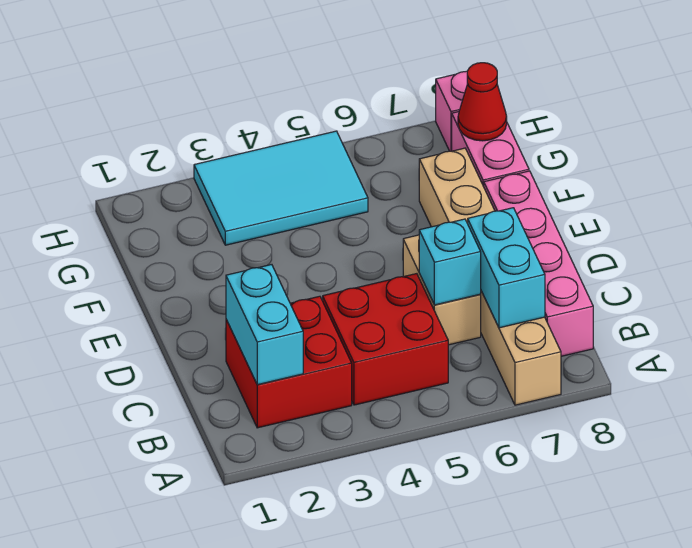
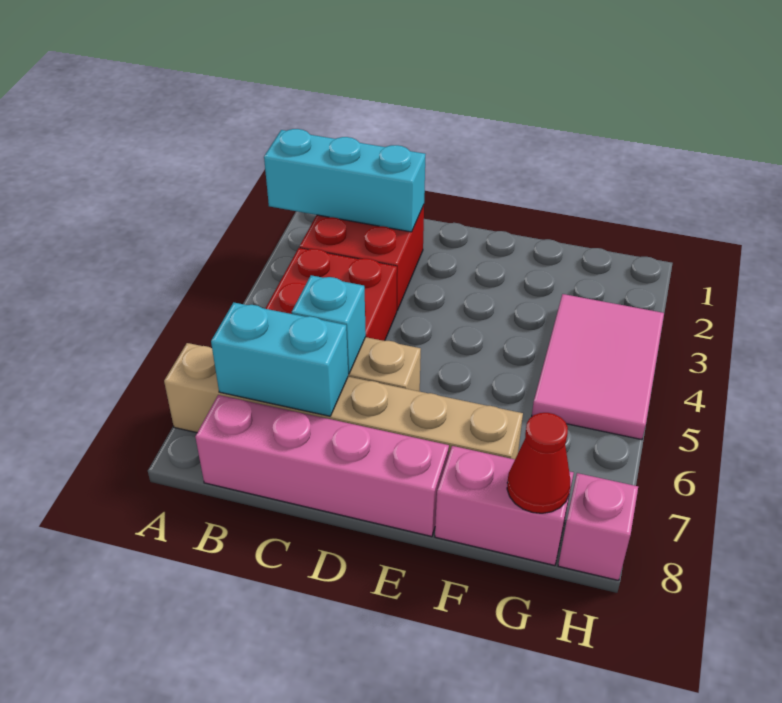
cyan 1x2 brick [226,265,303,385] -> cyan 1x3 brick [264,129,426,232]
cyan 2x3 tile [194,131,368,245] -> pink 2x3 tile [532,294,664,440]

